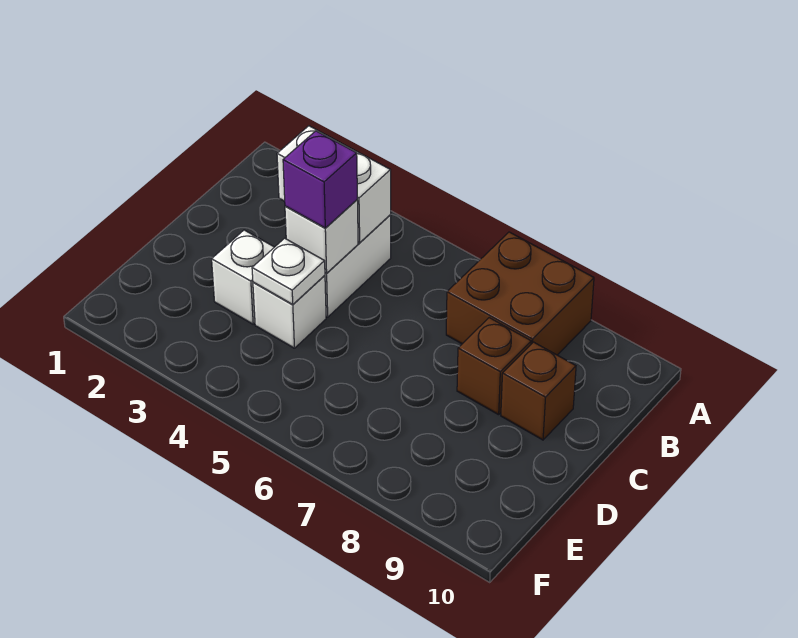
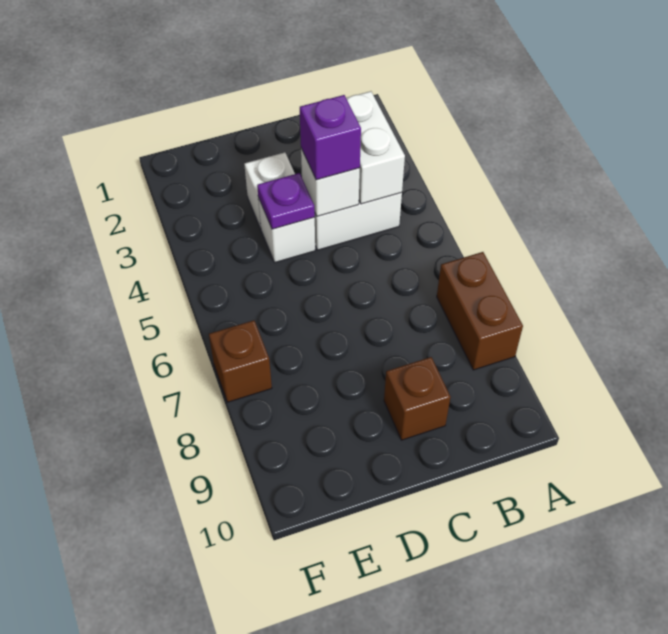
brown 2x2 brick [446,232,594,355] -> brown 1x2 brick [437,252,523,370]
brown 1x1 brick [457,318,531,415] -> brown 1x1 brick moved to [209,320,272,402]
white 1x1 plate [252,238,325,304] -> purple 1x1 plate [257,173,315,229]

